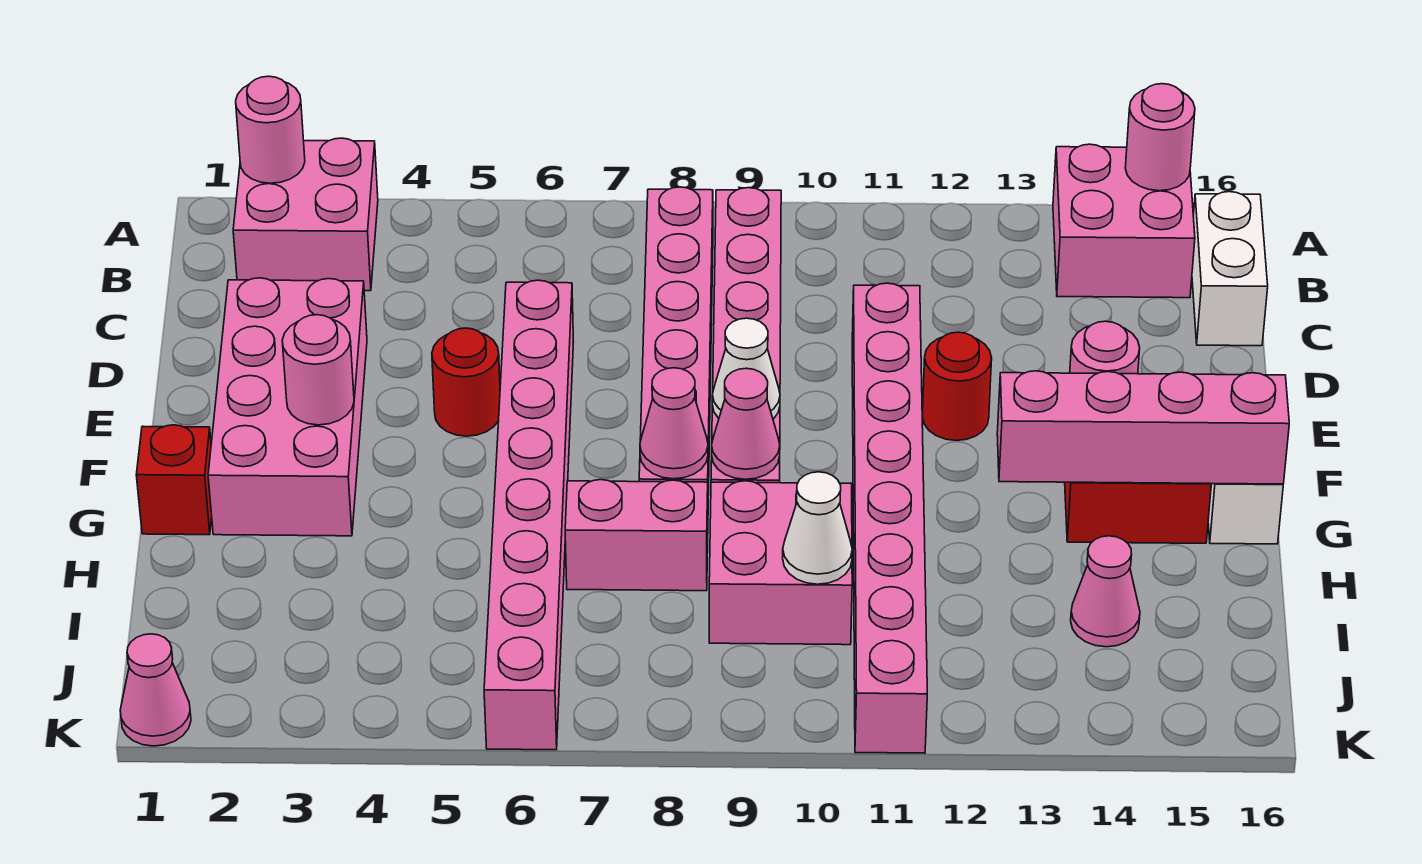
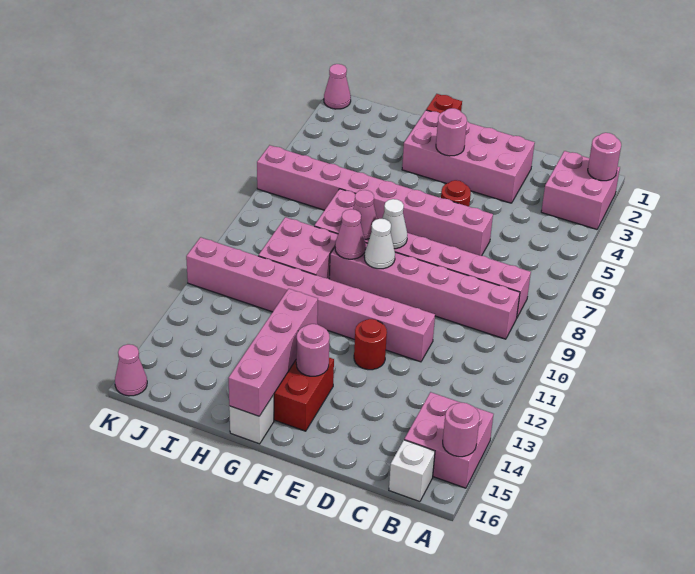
white 1x2 brick [1192,192,1268,346] -> white 1x1 brick [389,440,435,502]
white 1x1 cone [783,472,852,584] -> white 1x1 cone moved to [382,199,407,249]
pink 1x1 cone [1071,536,1140,647] -> pink 1x1 cone moved to [115,344,147,396]

